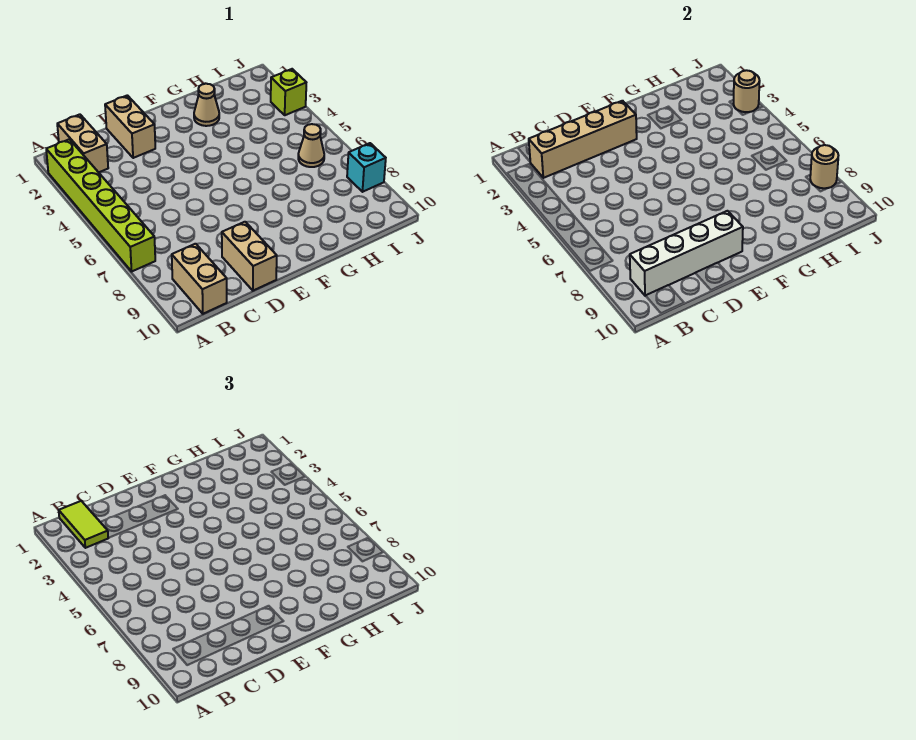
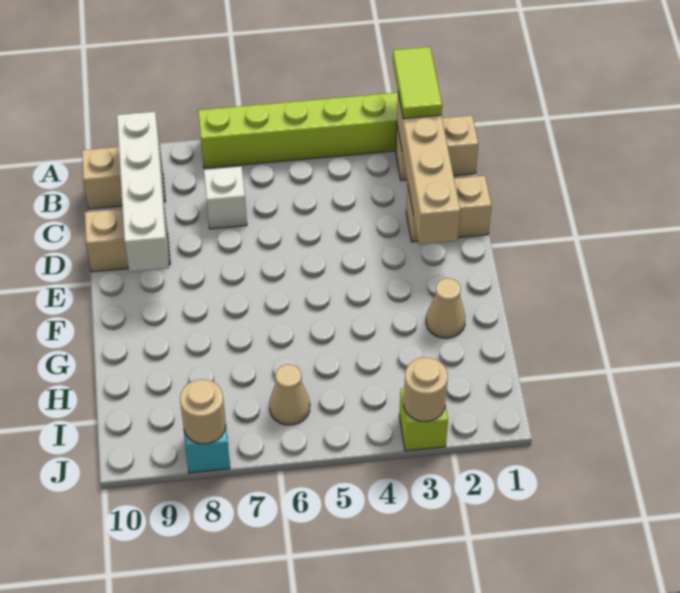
lime 1x2 tile [59,501,108,548] -> lime 1x2 tile turned to [393,47,442,119]
none -> white 1x1 brick [204,167,247,229]

